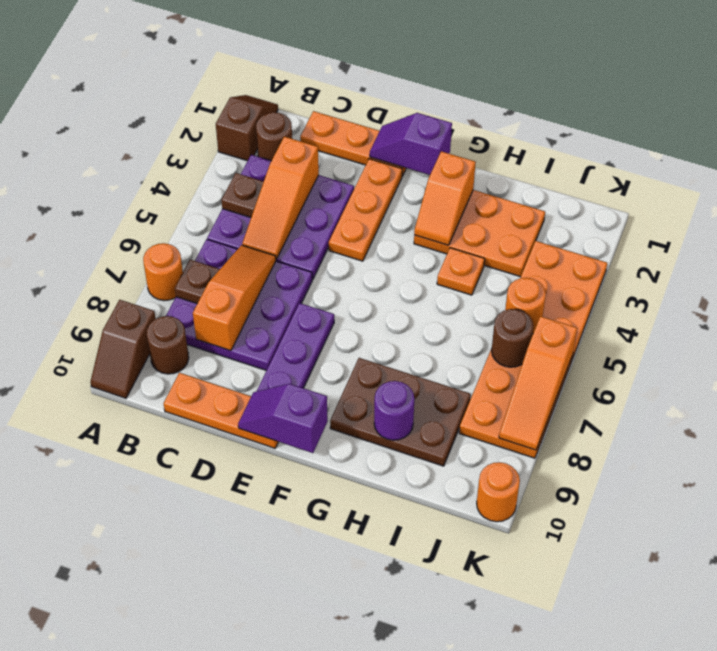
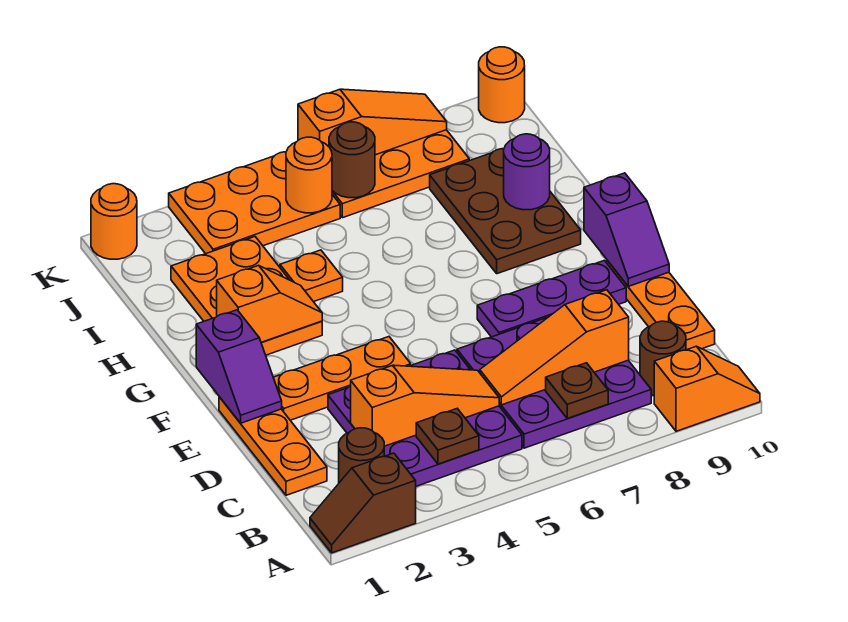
orange 1x1 round brick [143,243,183,301] -> orange 1x1 round brick moved to [91,184,137,259]
brown 1x2 slope [91,300,156,398] -> orange 1x2 slope [654,346,760,431]

